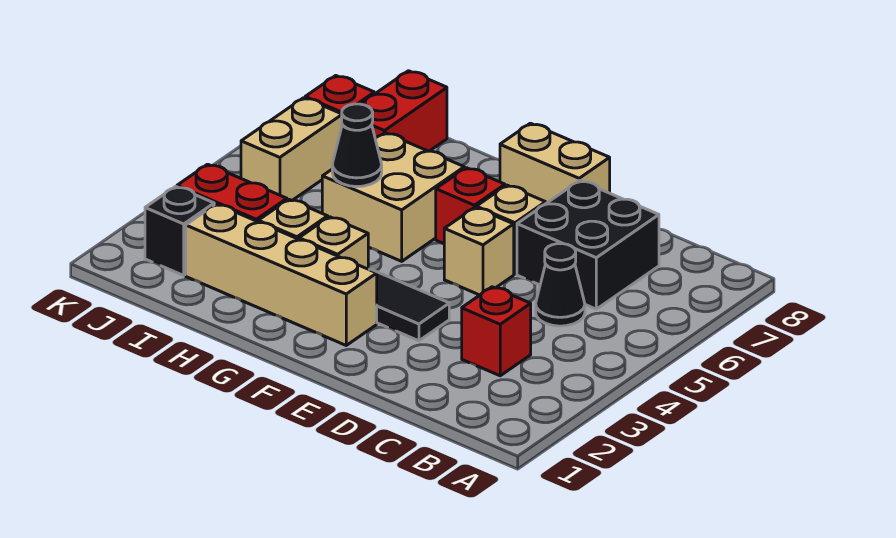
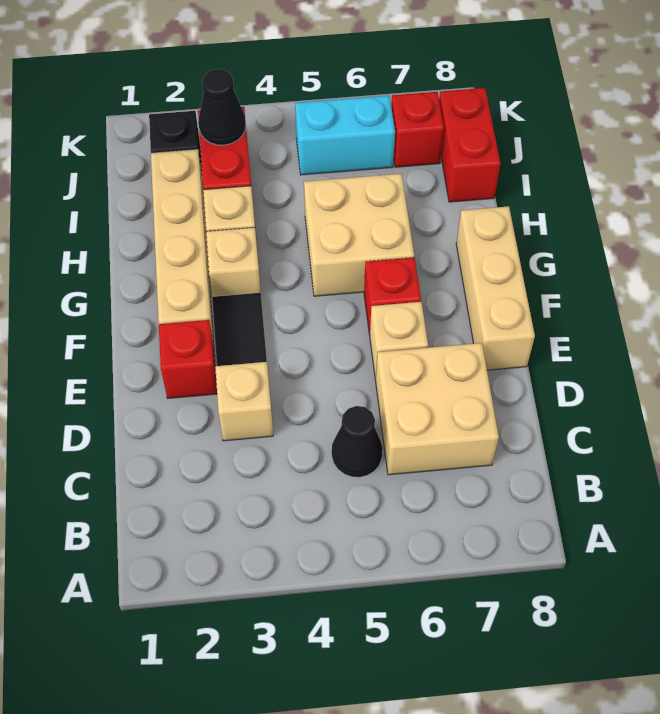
red 1x1 brick [462,287,531,376] -> red 1x1 brick moved to [159,320,217,398]
black 2x2 brick [517,180,659,309] -> tan 2x2 brick [376,343,499,475]
tan 1x1 brick [444,207,514,295] -> tan 1x1 brick moved to [215,362,273,441]
tan 1x2 brick [500,123,610,203] -> tan 1x3 brick [456,206,535,370]
black 1x1 cone [332,104,382,187] -> black 1x1 cone moved to [198,69,246,145]
red 1x2 brick [361,71,447,151] -> red 1x2 brick turned to [439,88,501,202]
tan 1x2 brick [241,98,342,200] -> cyan 1x2 brick [295,96,395,175]

